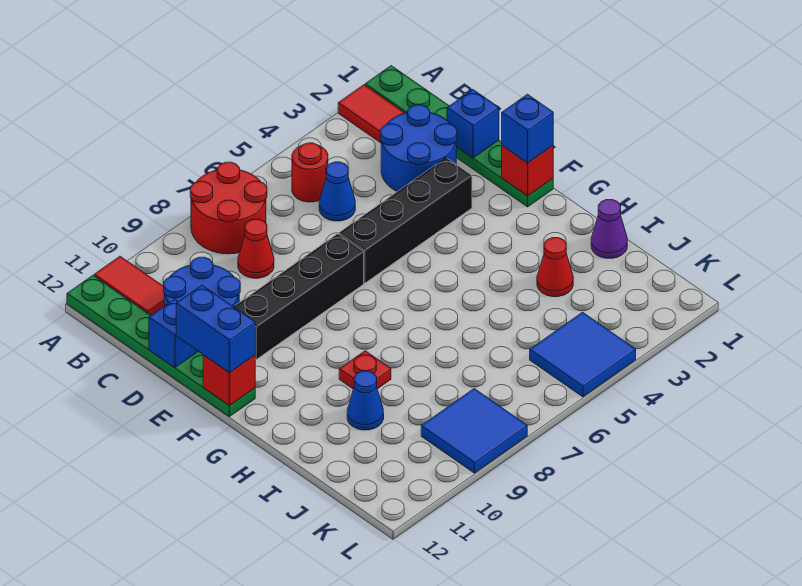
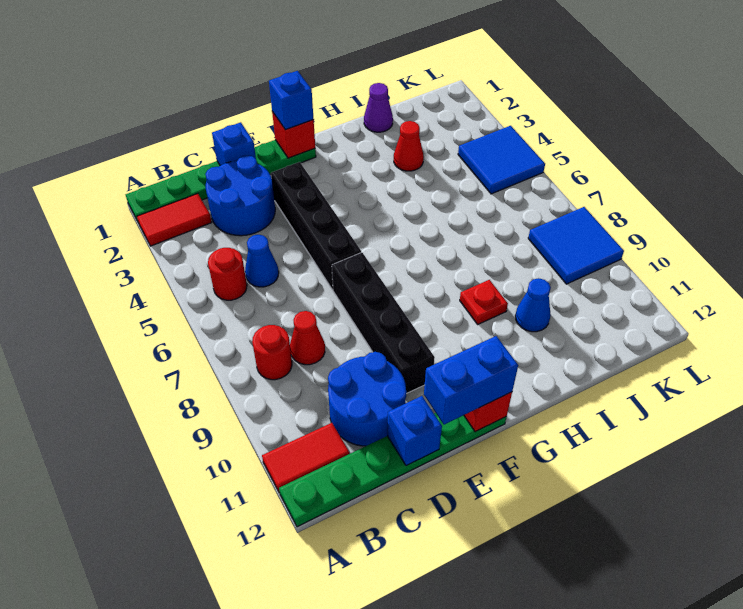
red 2x2 round brick [190,162,267,254] -> red 1x1 round brick [252,325,292,380]

